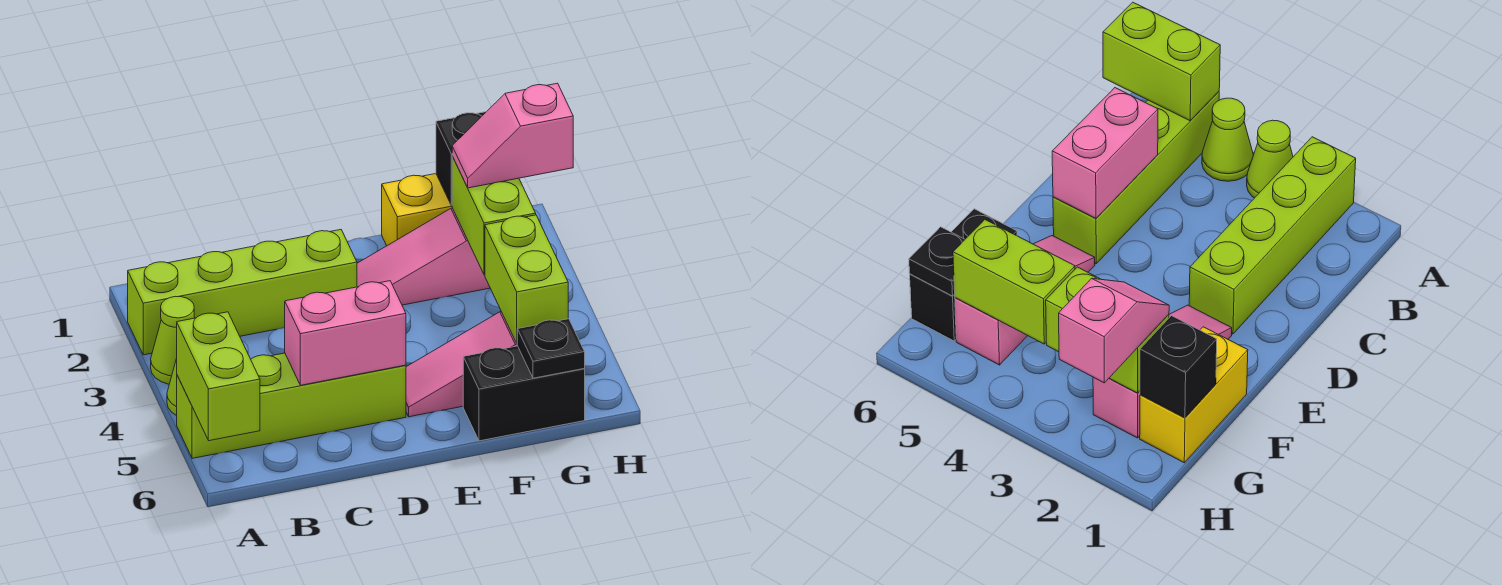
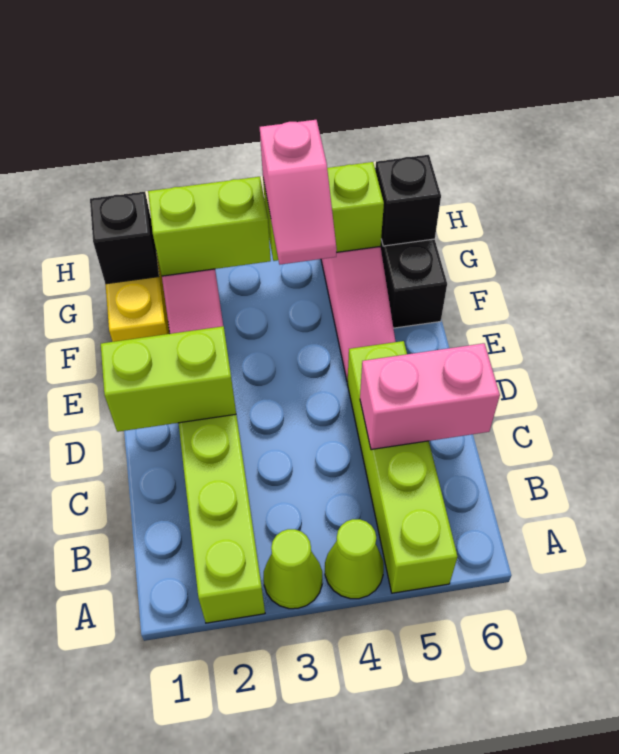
lime 1x2 brick [177,312,260,441] -> lime 1x2 brick moved to [101,326,236,432]
pink 1x2 brick [285,281,406,385] -> pink 1x2 brick turned to [360,343,500,450]
pink 1x2 slope [452,83,573,188] -> pink 1x2 slope moved to [260,120,337,264]
black 1x1 plate [517,319,585,378] -> black 1x1 brick [375,155,441,246]

